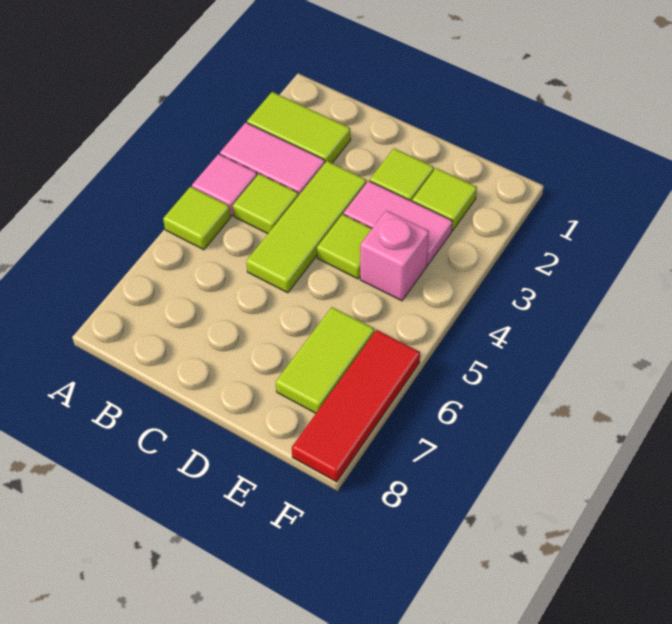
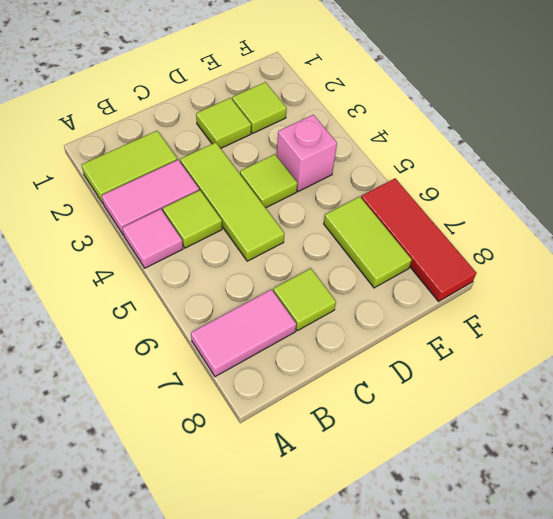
lime 1x1 tile [163,187,231,250] -> lime 1x1 tile moved to [273,268,336,331]
pink 1x2 tile [344,181,453,265] -> pink 1x2 tile moved to [191,289,296,377]

